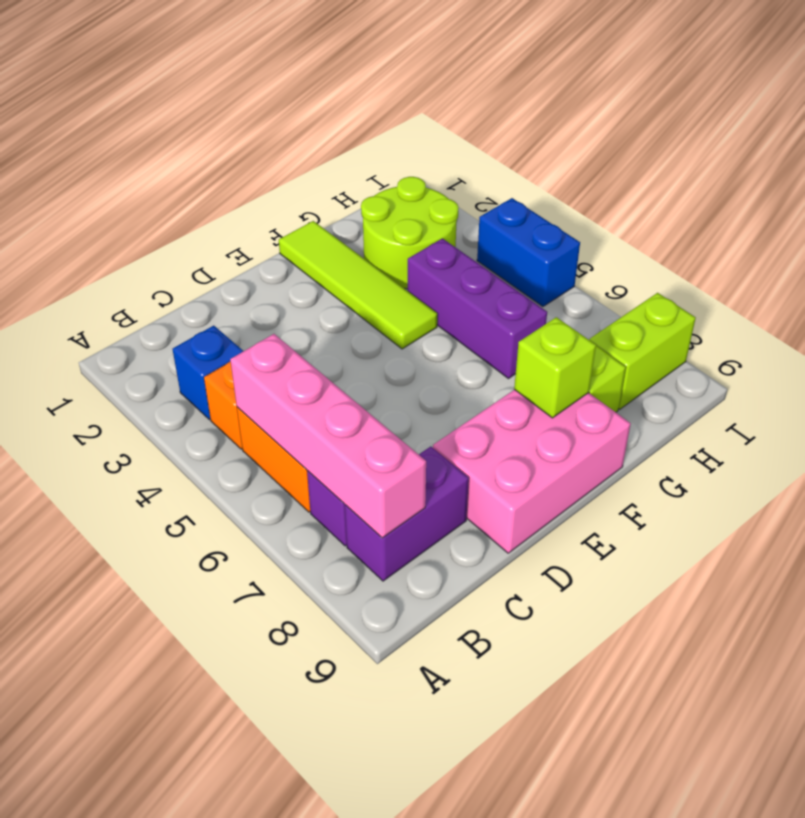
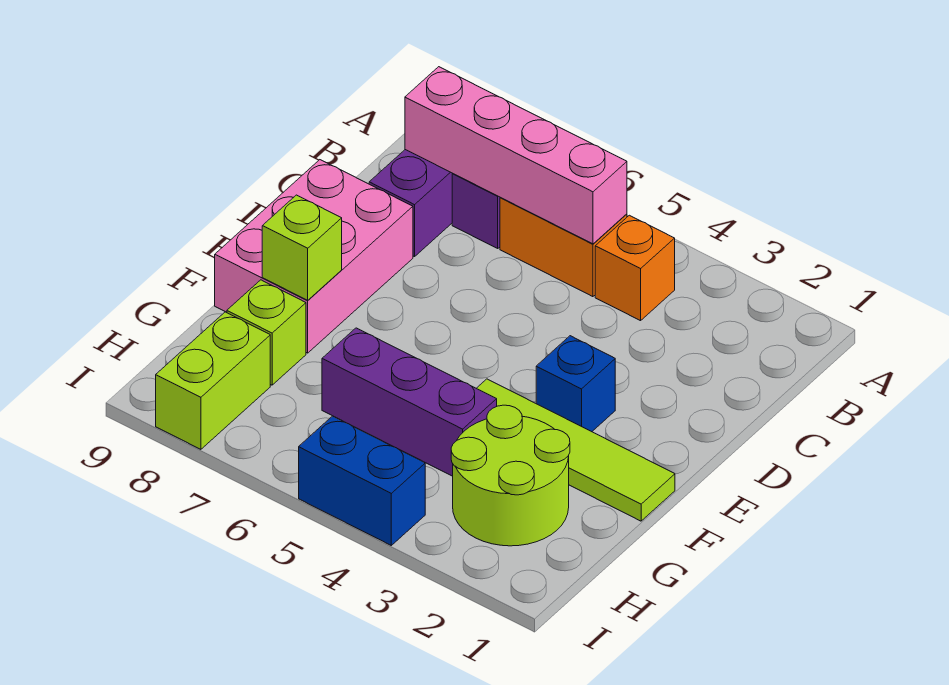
blue 1x1 brick [173,326,243,420] -> blue 1x1 brick moved to [536,336,615,432]

